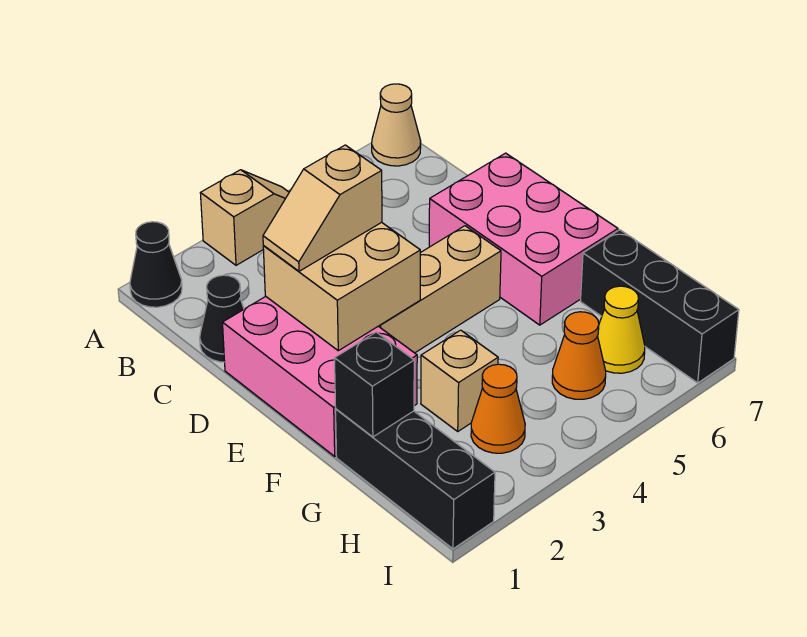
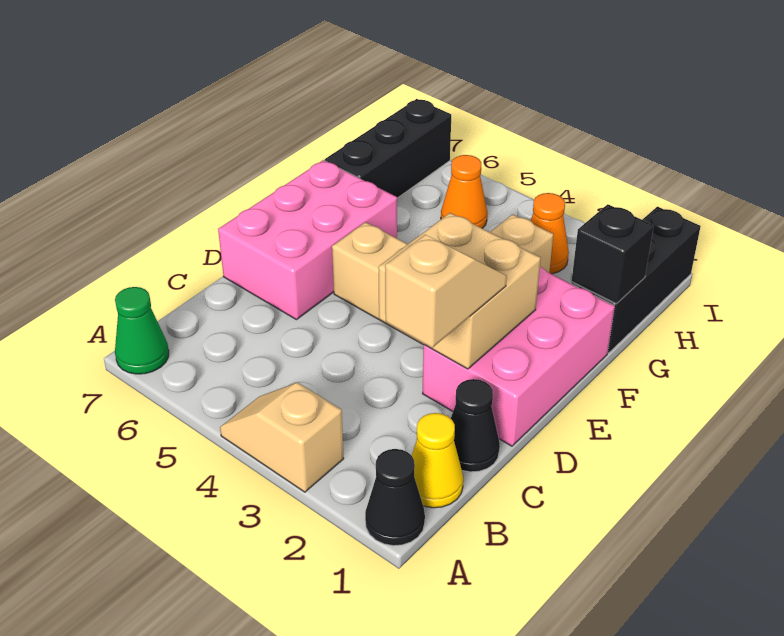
tan 1x1 cone [372,84,421,166] -> green 1x1 cone [115,287,169,374]
tan 1x2 slope [263,145,382,271] -> tan 1x2 slope turned to [385,235,507,348]
yellow 1x1 cone [598,286,645,373] -> yellow 1x1 cone moved to [412,413,463,508]

